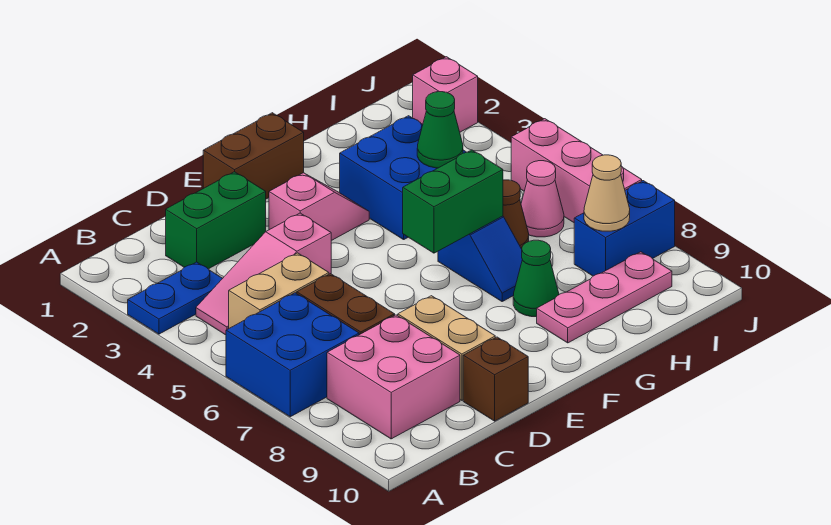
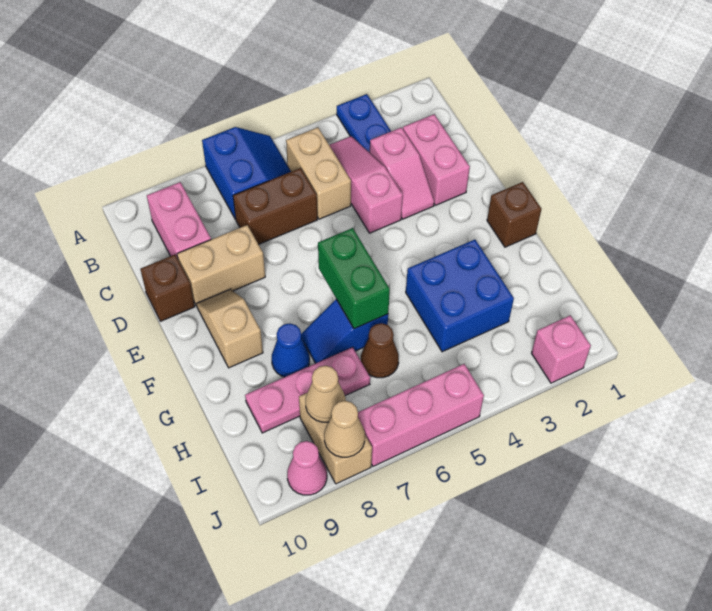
blue 2x2 brick [226,293,359,417] -> blue 2x2 slope [202,127,291,219]
pink 2x2 brick [327,315,460,439] -> pink 1x2 brick [147,182,211,259]
green 1x2 brick [166,172,266,269] -> pink 1x2 brick [403,114,470,205]
brown 1x2 brick [203,113,304,199] -> brown 1x1 brick [487,182,541,247]
pink 1x2 slope [269,173,369,241] -> pink 1x2 slope moved to [370,127,434,219]
none -> tan 1x2 slope [197,289,263,368]
green 1x1 cone [513,240,559,317] -> blue 1x1 cone [272,323,310,377]
pink 1x3 plate [537,252,672,343] -> pink 1x3 plate turned to [245,347,370,433]
green 1x1 cone [417,92,463,168] -> none
pink 1x1 cone [521,161,564,237] -> pink 1x1 cone moved to [287,441,327,495]
blue 1x2 brick [574,181,675,276] -> tan 1x2 brick [299,393,372,484]
none -> tan 1x1 cone [324,401,365,457]

